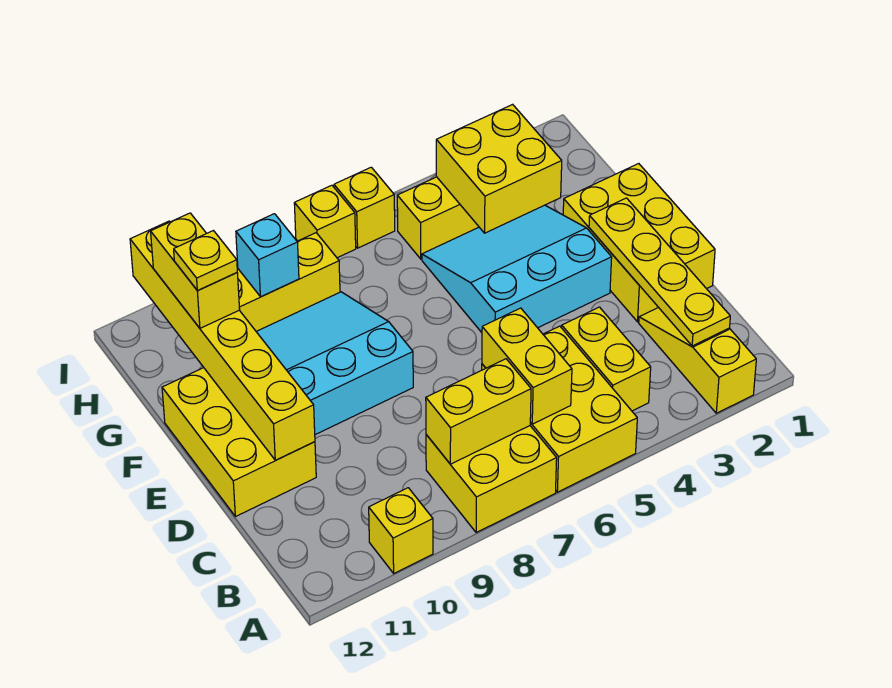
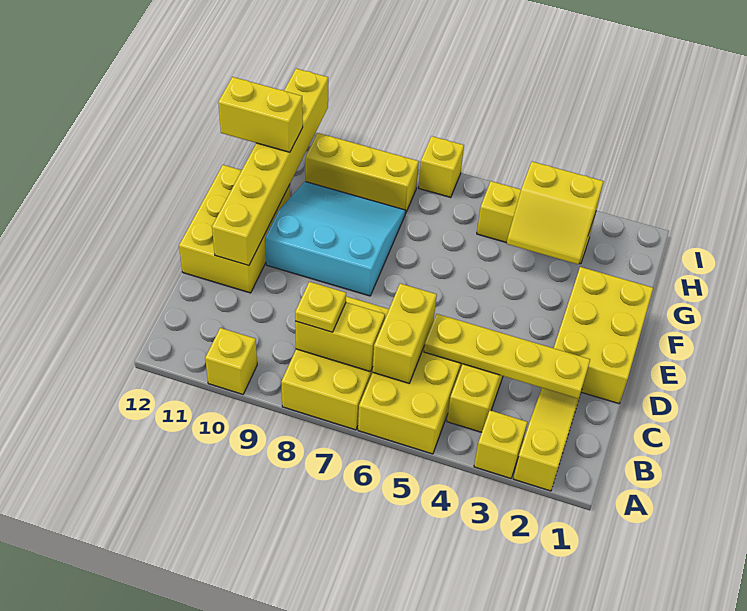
yellow 2x2 brick [426,426,557,533] -> yellow 2x3 brick [281,296,389,430]
yellow 1x4 plate [589,198,730,346] -> yellow 1x4 plate turned to [424,314,590,399]
cyan 3x3 slope [422,205,612,333] -> none
yellow 2x2 brick [436,104,562,233] -> yellow 2x2 slope [507,162,604,264]
yellow 1x2 brick [151,213,240,328] -> yellow 1x2 brick turned to [218,77,303,152]
yellow 1x1 plate [174,231,237,290] -> yellow 1x1 plate moved to [295,282,346,332]
cyan 1x1 brick [236,214,299,297] -> none
yellow 1x1 brick [334,167,395,248] -> yellow 1x1 brick moved to [474,410,527,478]

